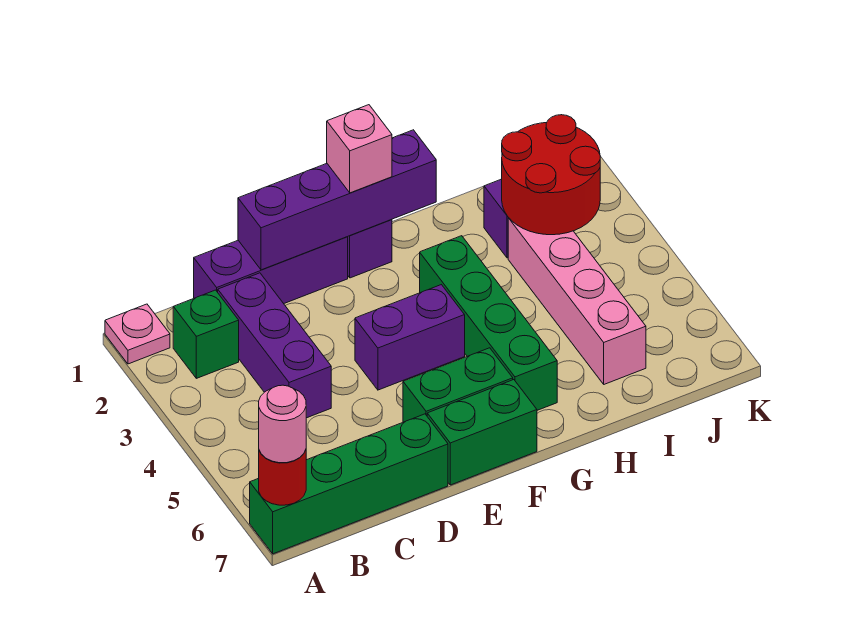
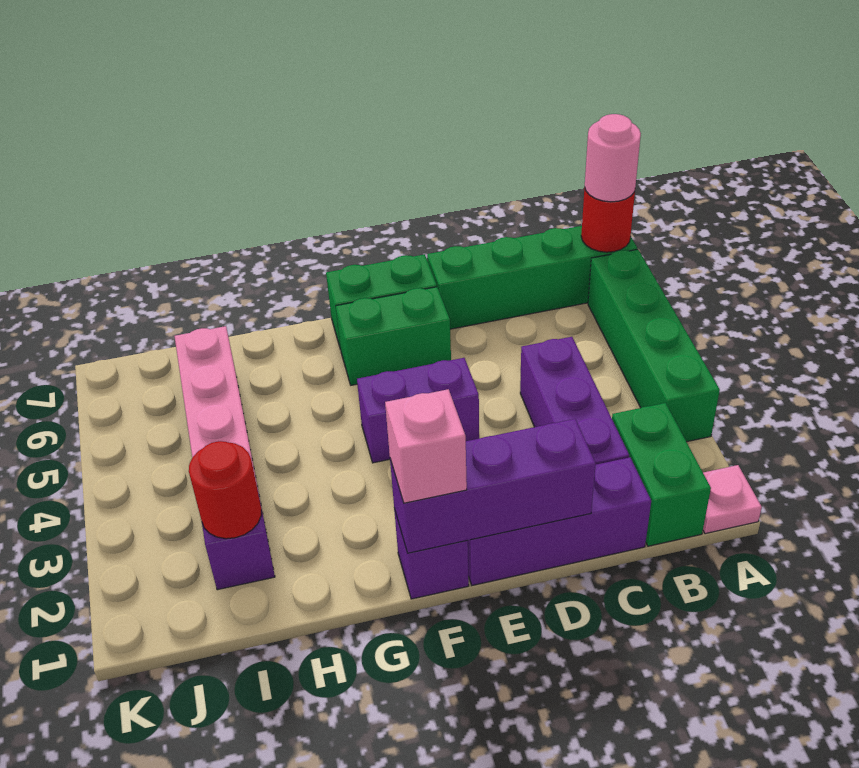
green 1x1 brick [173,290,239,378] -> green 1x2 brick [612,403,711,546]
purple 1x4 brick [238,130,436,270] -> purple 1x3 brick [390,419,596,553]
green 1x4 brick [420,236,557,410] -> green 1x4 brick moved to [588,249,720,442]
red 2x2 round brick [502,115,600,235] -> red 1x1 round brick [189,441,262,539]

